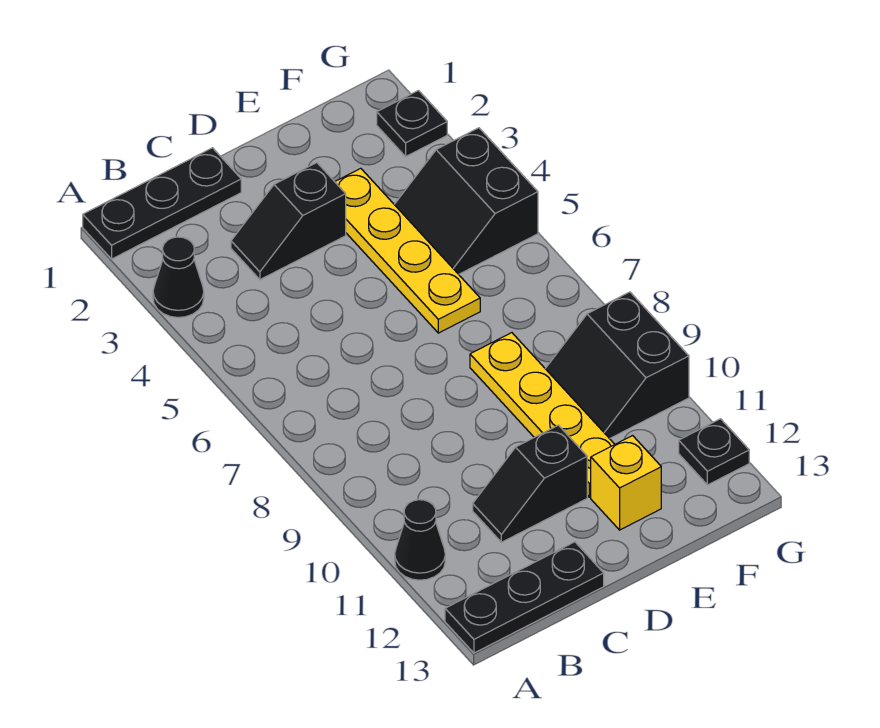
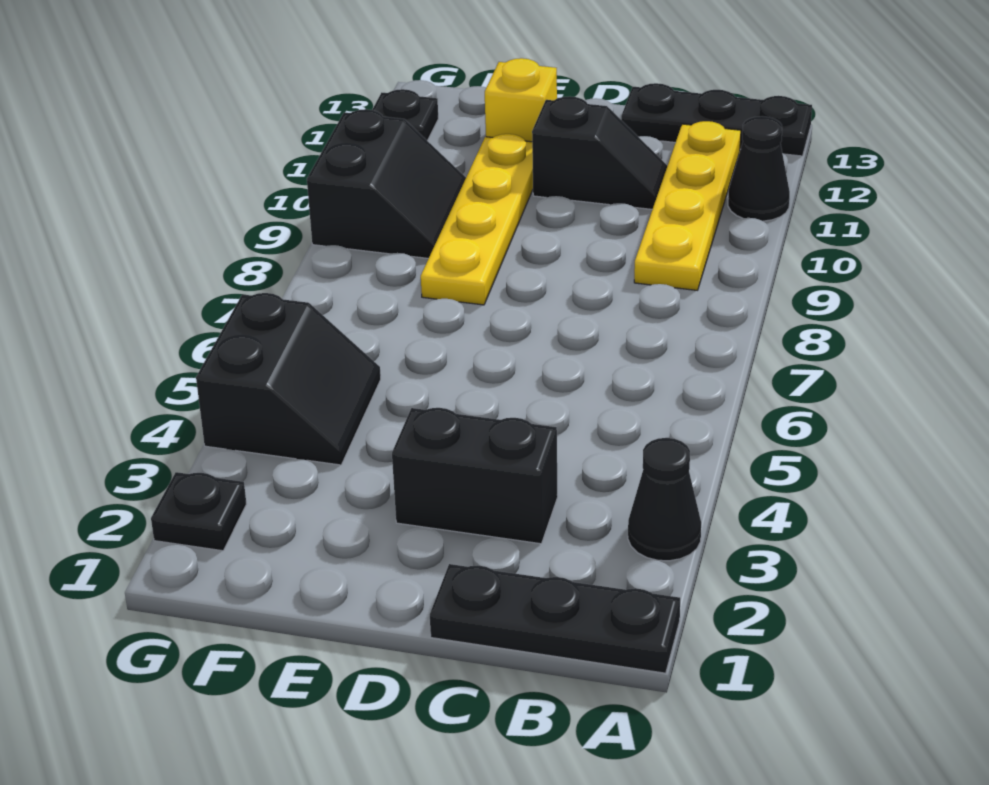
black 1x2 slope [231,163,346,280] -> black 1x2 brick [392,408,558,544]
yellow 1x4 plate [335,168,480,333] -> yellow 1x4 plate moved to [634,121,741,290]

